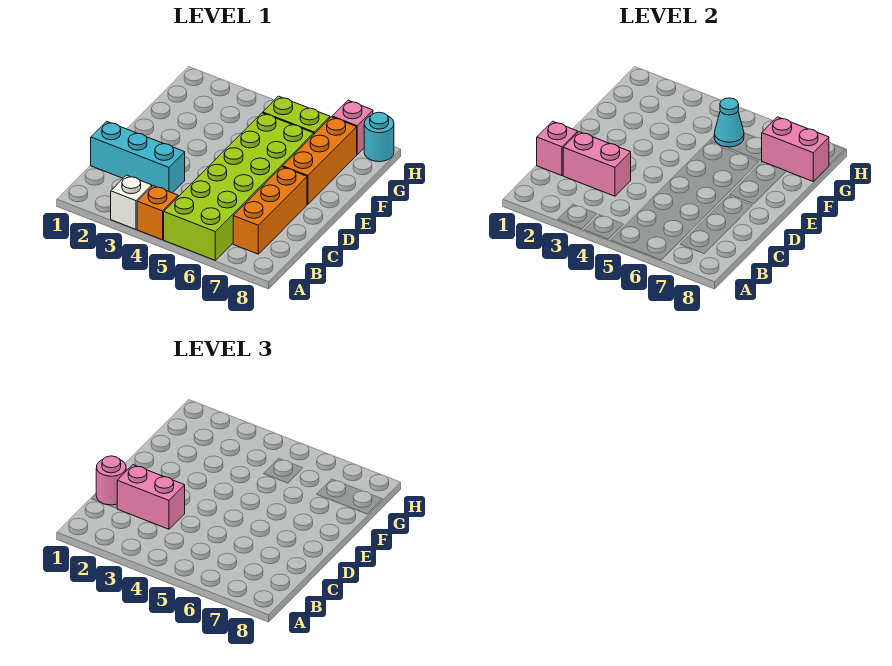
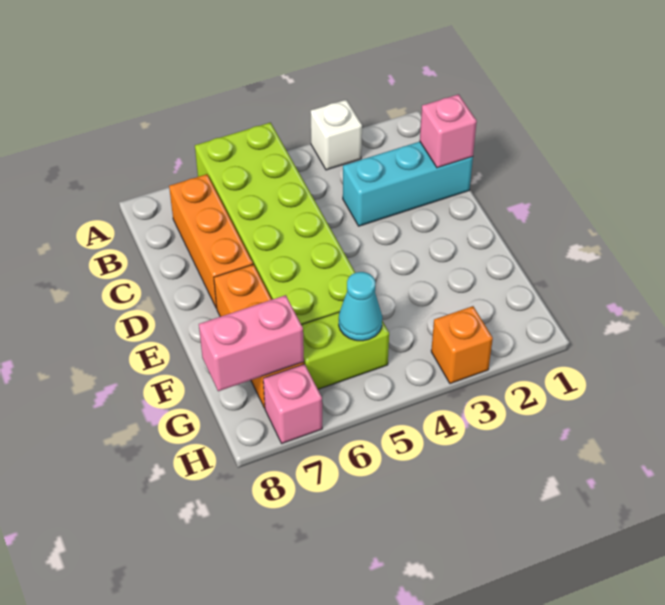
orange 1x1 brick [137,186,178,240] -> orange 1x1 brick moved to [431,306,493,384]
pink 1x1 round brick [96,456,126,505] -> none
pink 1x2 brick [563,132,631,196] -> none
pink 1x2 brick [117,465,185,529] -> none
cyan 1x1 round brick [364,112,394,162] -> none

